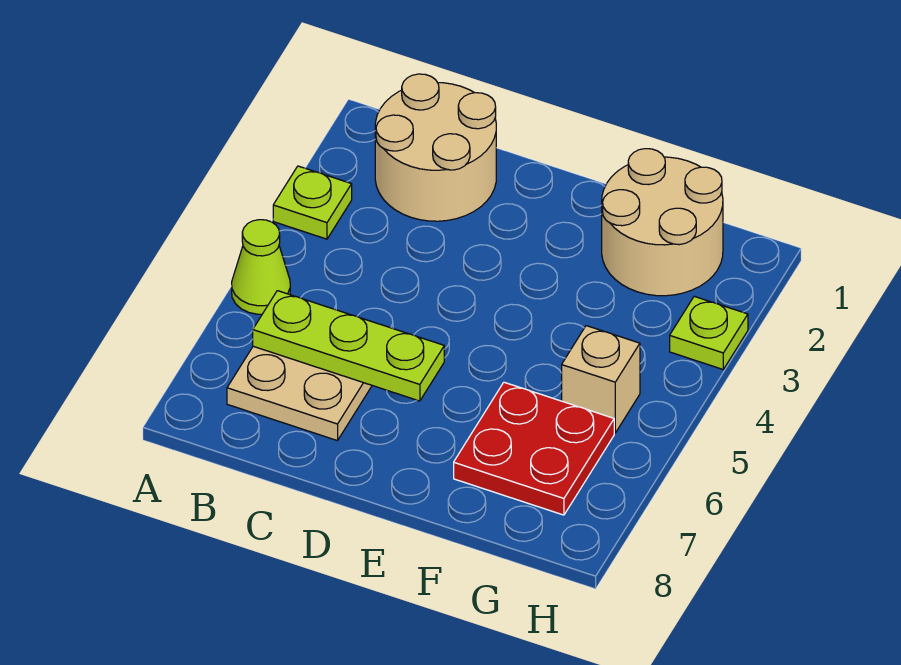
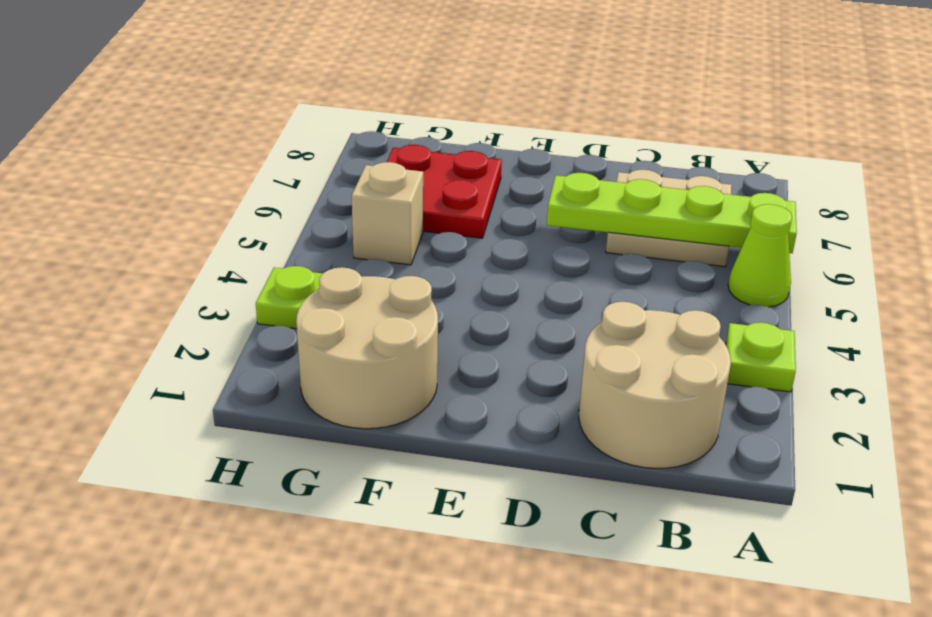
lime 1x3 plate [253,291,444,401] -> lime 1x4 plate [547,173,797,253]

